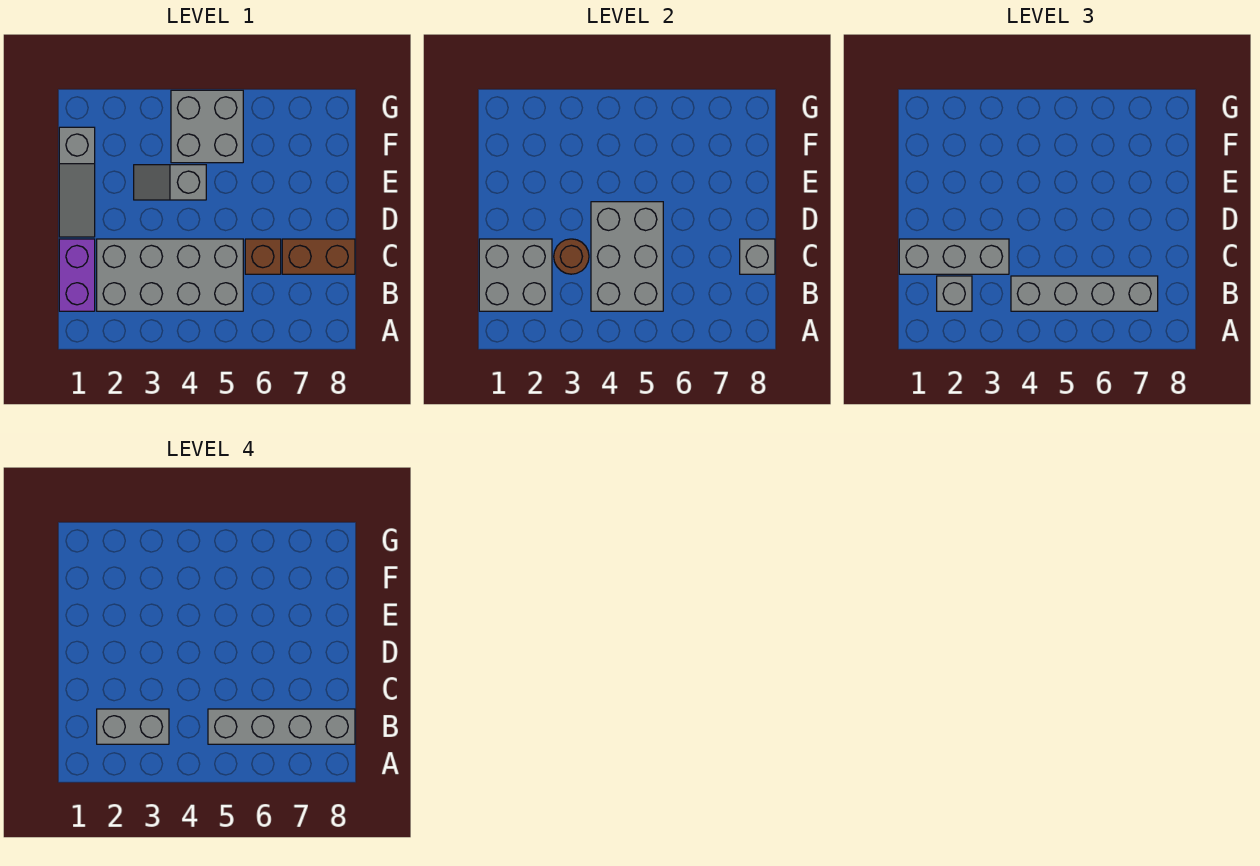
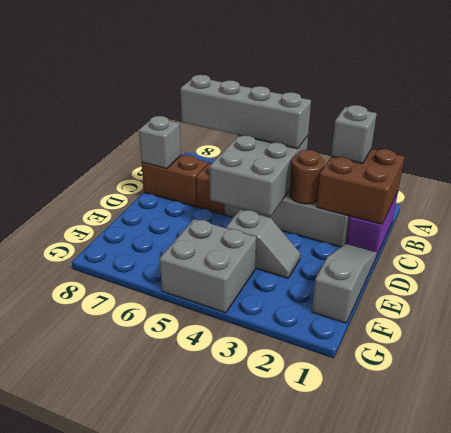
grey 2x2 brick [479,239,552,311] -> brown 2x2 brick [317,149,404,224]
grey 1x2 brick [97,709,169,744] -> none
grey 1x4 brick [208,709,355,744] -> none
grey 1x3 brick [899,239,1009,274] -> none

